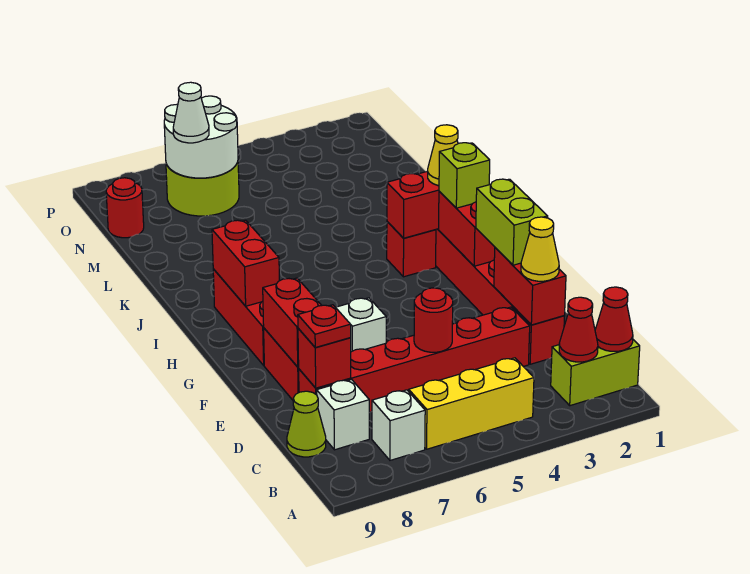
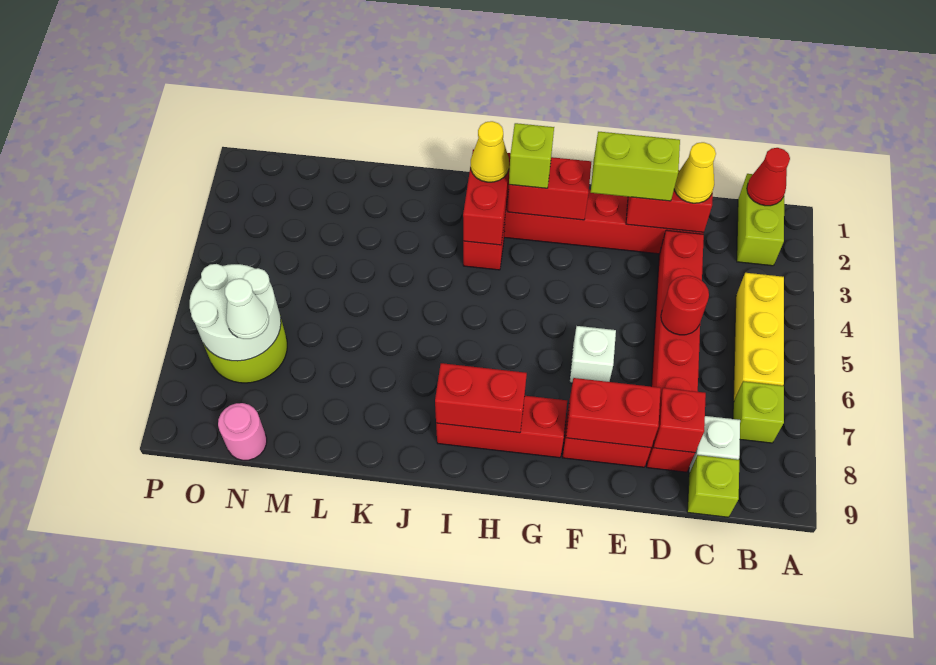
red 1x1 cone [559,297,598,362] -> none
white 1x1 brick [372,390,425,460] -> lime 1x1 brick [733,381,784,443]
lime 1x1 cone [287,391,326,457] -> lime 1x1 brick [687,455,739,517]
red 1x1 plate [298,305,351,347] -> none
red 1x1 round brick [106,178,144,238] -> pink 1x1 round brick [218,403,267,460]

